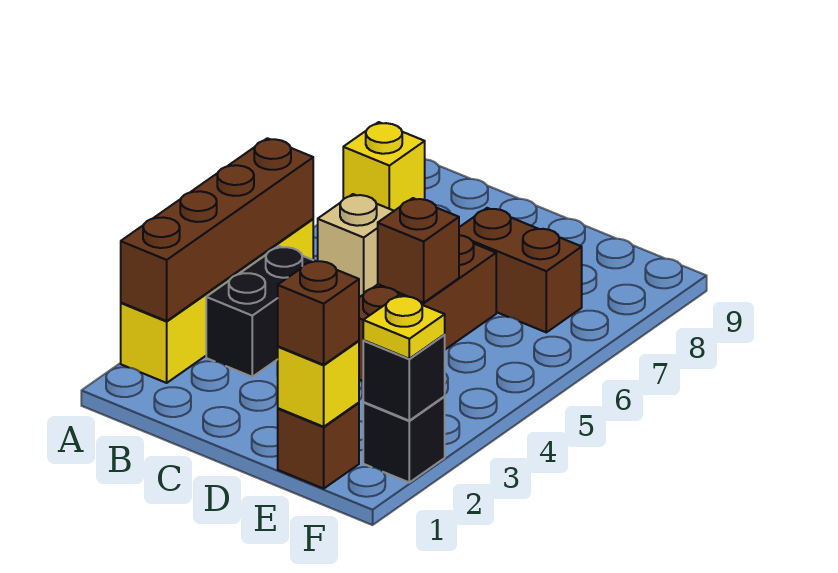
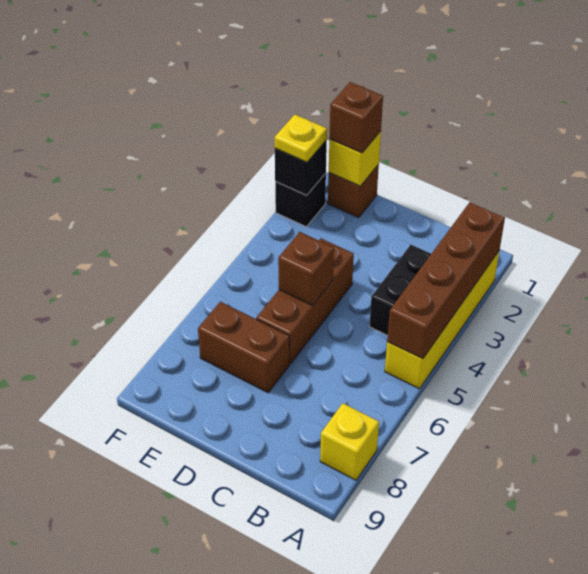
tan 1x1 brick [318,194,394,297] -> none

